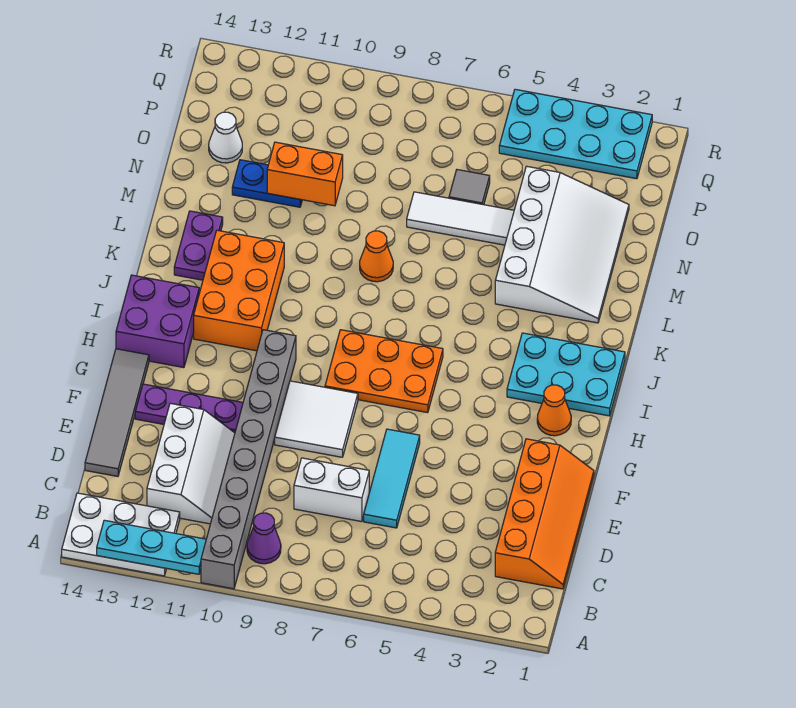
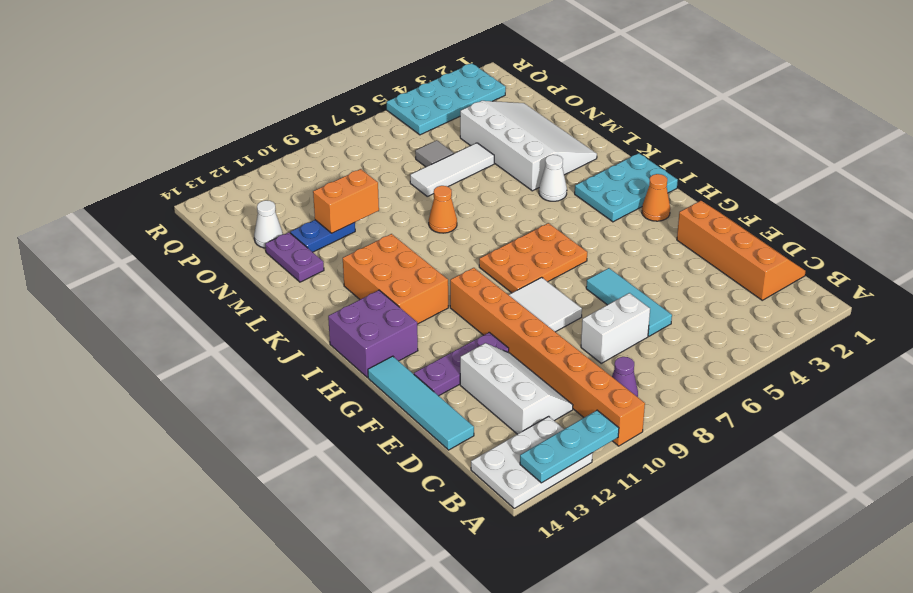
grey 1x8 brick [201,330,296,589] -> orange 1x8 brick [450,268,645,446]
grey 1x4 tile [85,349,149,476] -> cyan 1x4 tile [368,356,474,450]
none -> white 1x1 cone [539,155,567,201]
purple 1x2 plate [174,211,223,280] -> purple 1x2 plate moved to [265,232,324,282]

